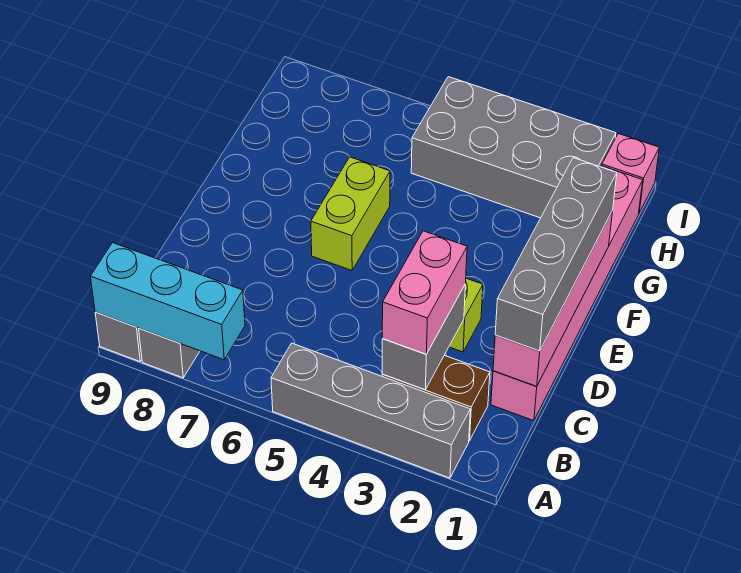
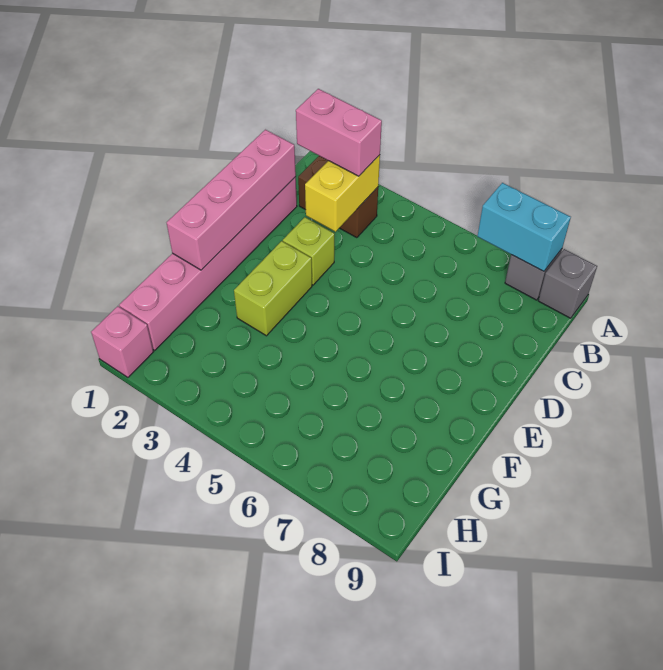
grey 1x4 brick [271,343,470,478] -> none
cyan 1x3 brick [90,243,245,360] -> cyan 1x2 brick [477,183,571,271]
grey 1x2 brick [382,285,465,390] -> yellow 1x2 brick [305,155,380,232]
pink 1x2 brick [382,231,467,354] -> pink 1x2 brick turned to [296,89,382,176]
grey 1x4 brick [495,158,617,351] -> none
lime 1x2 brick [311,157,390,270] -> lime 1x2 brick moved to [234,241,312,336]
grey 2x4 brick [411,77,616,218] -> none

